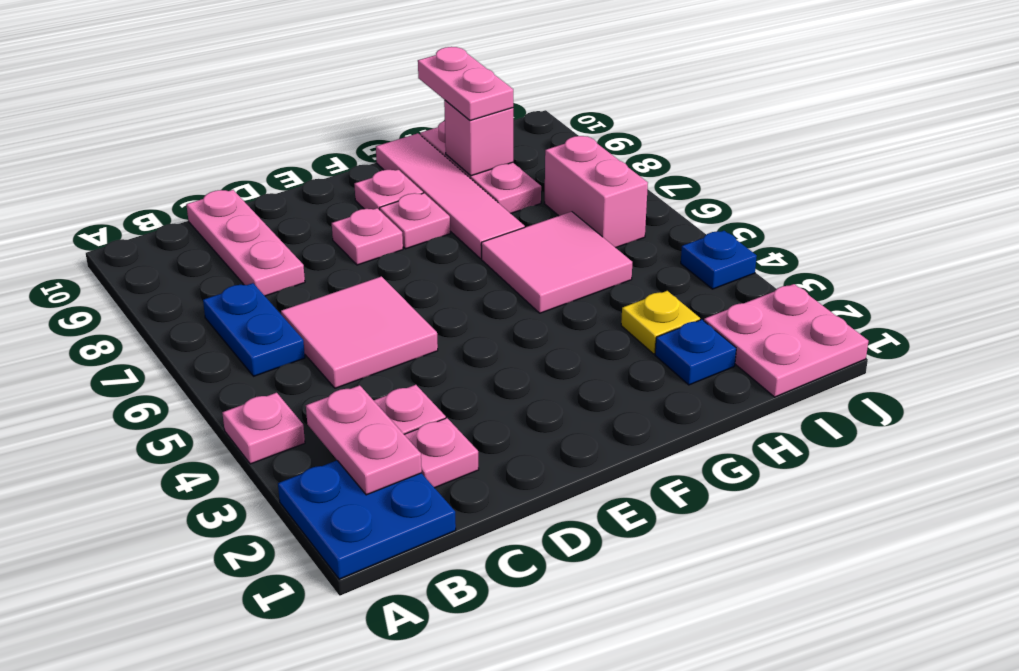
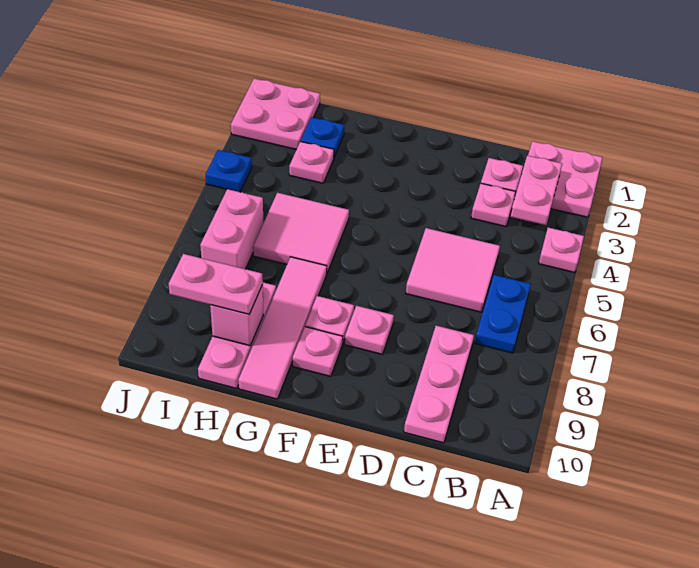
blue 2x2 plate [278,460,456,579] -> pink 2x2 plate [528,141,603,217]
yellow 1x1 plate [621,291,700,354] -> pink 1x1 plate [289,141,334,183]
pink 1x2 plate [418,47,513,121] -> pink 1x2 plate turned to [169,254,263,314]

